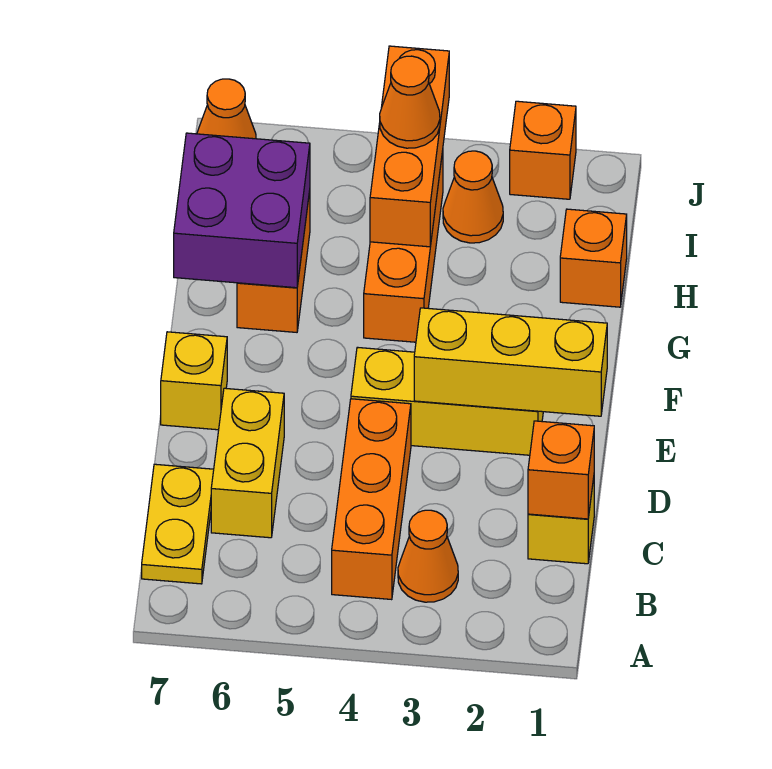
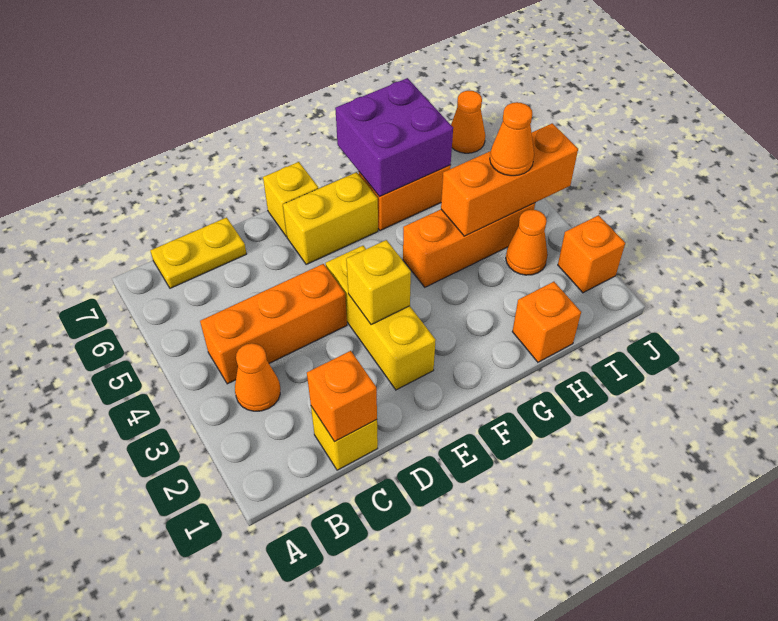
yellow 1x2 brick [211,388,284,538] -> yellow 1x2 brick moved to [283,172,378,265]
yellow 1x3 brick [414,308,607,416] -> yellow 1x1 brick [346,240,411,325]

